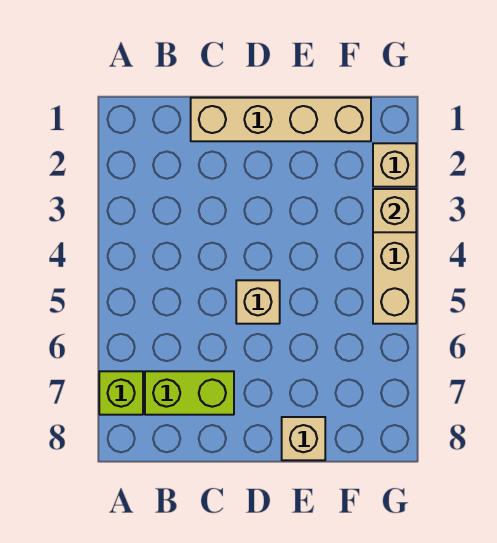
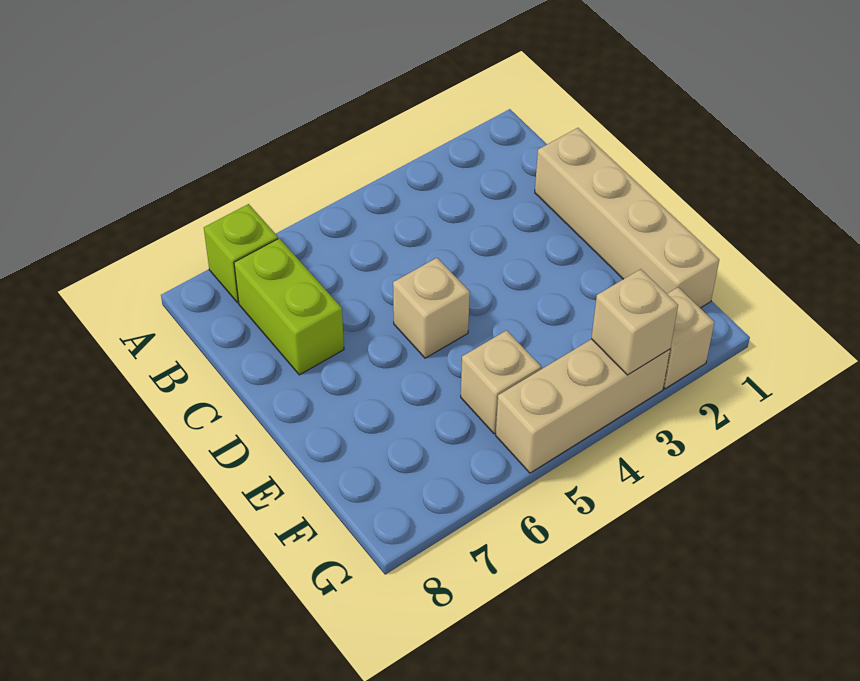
tan 1x1 brick [282,417,325,460] -> tan 1x1 brick moved to [461,330,541,434]

